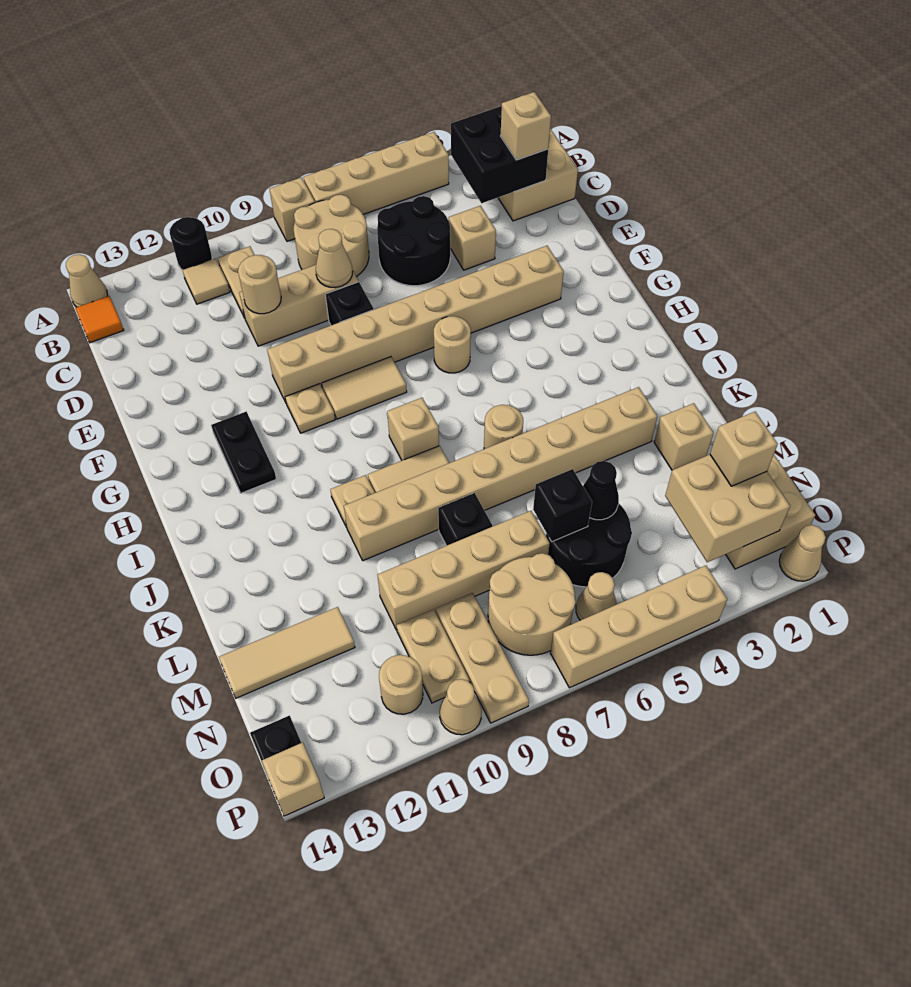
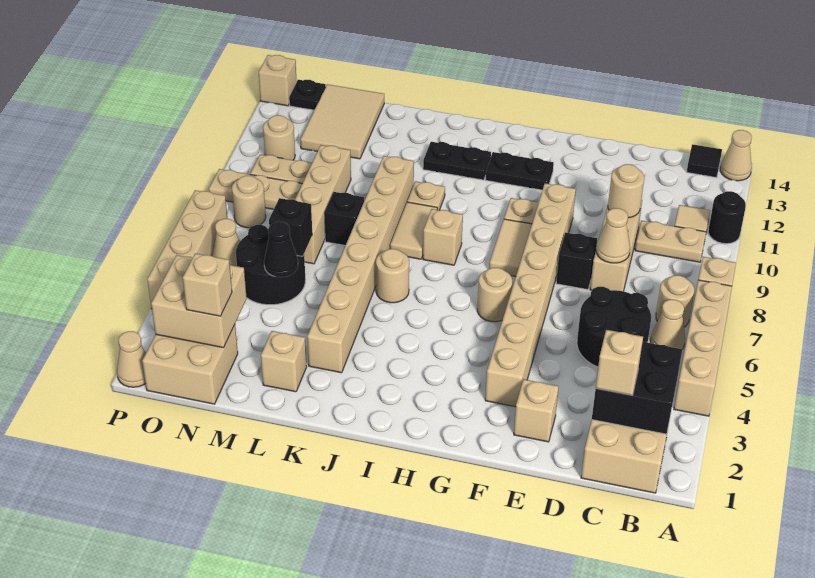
tan 2x2 round brick [294,195,369,277] -> tan 1x1 round brick [656,275,694,327]
orange 1x1 tile [75,296,124,343] -> black 1x1 tile [687,144,722,178]
tan 1x1 brick [449,206,496,270] -> tan 1x1 brick moved to [514,379,559,442]
none -> black 1x2 plate [423,142,491,180]
tan 1x3 tile [219,607,355,698] -> tan 2x3 tile [300,84,384,159]
tan 2x2 round brick [488,553,576,655] -> tan 1x1 round brick [232,176,266,228]
tan 1x1 cone [440,679,482,735] -> tan 1x1 cone moved to [651,300,685,349]

